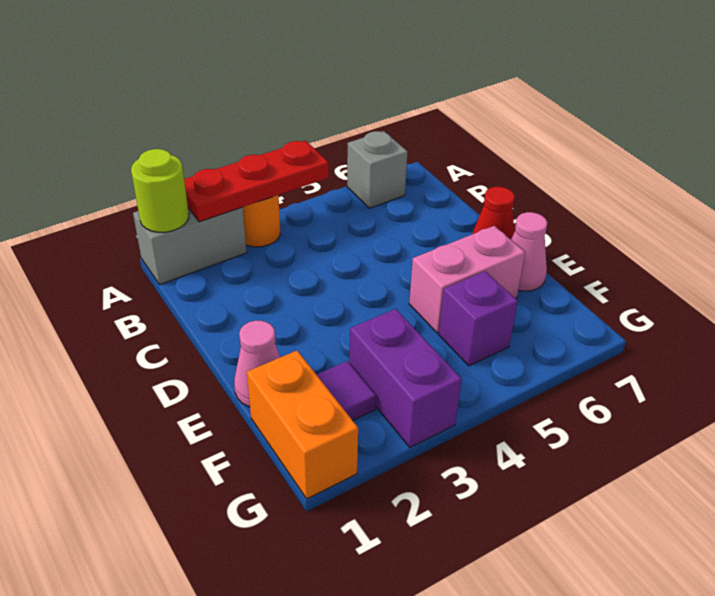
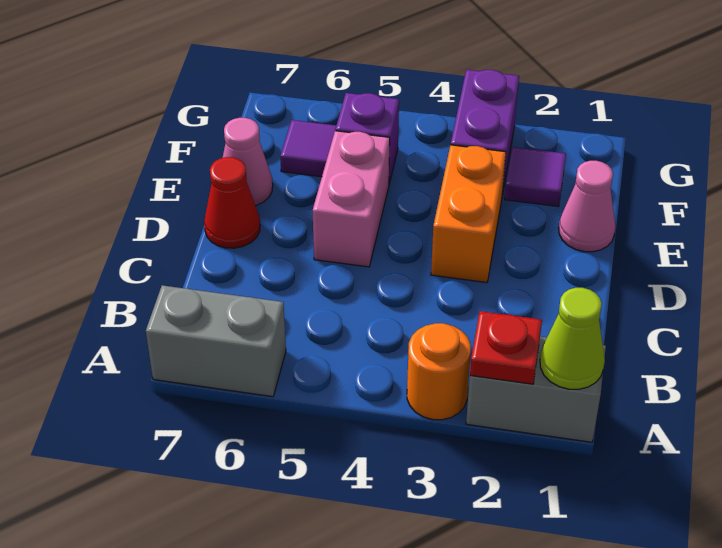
lime 1x1 round brick [131,149,189,232] -> lime 1x1 cone [540,288,605,389]
red 1x3 plate [184,141,329,222] -> red 1x1 plate [470,311,542,384]
grey 1x1 brick [347,131,408,208] -> grey 1x2 brick [146,285,286,397]
pink 1x2 brick [409,226,525,333] -> pink 1x2 brick turned to [313,131,390,267]
orange 1x2 brick [247,351,358,499] -> orange 1x2 brick moved to [431,145,506,283]
none -> purple 1x1 tile [280,120,336,177]

